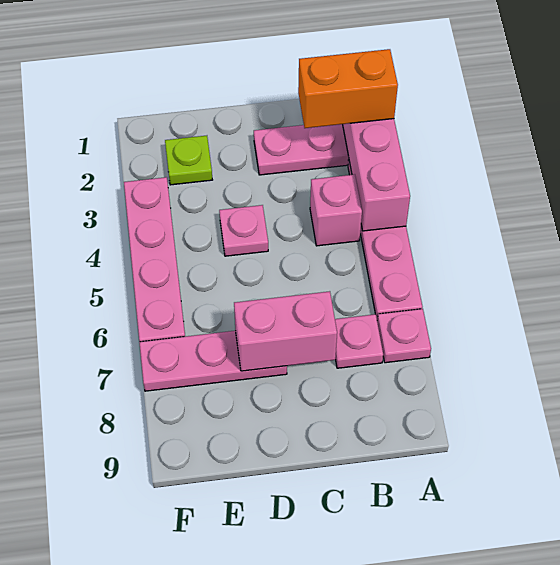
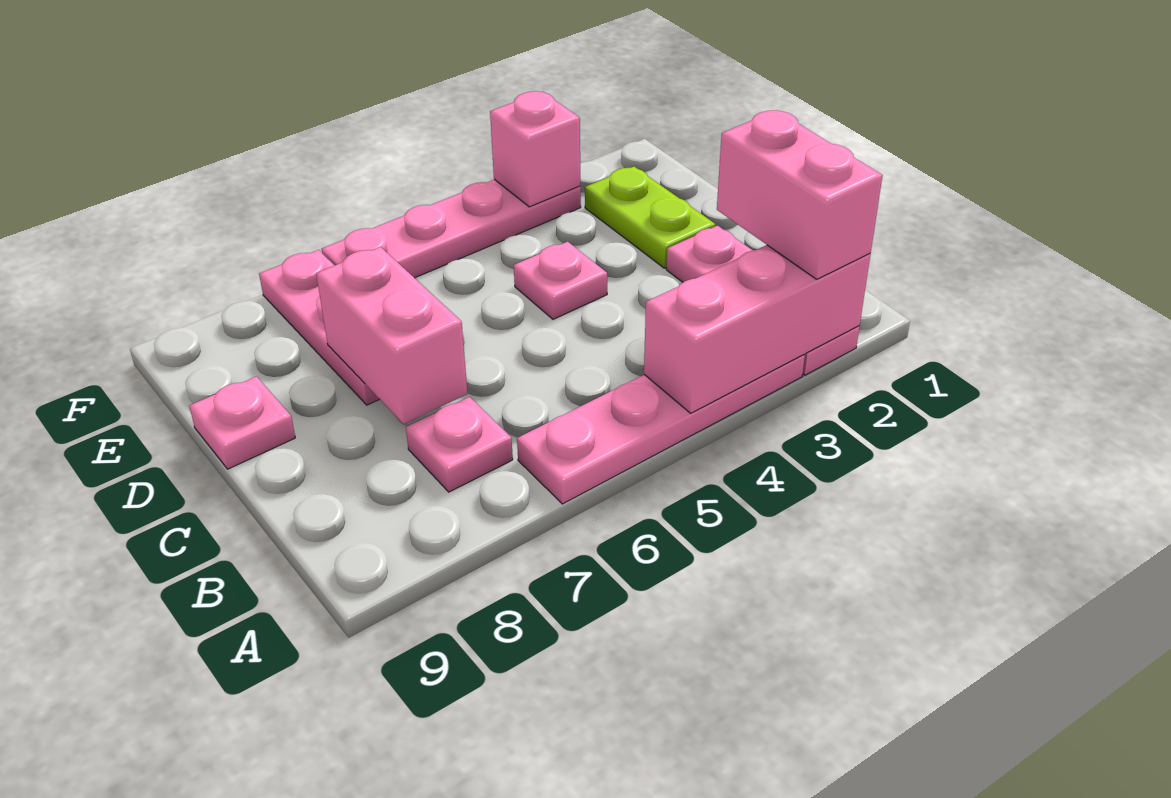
orange 1x2 brick [298,49,398,128] -> pink 1x2 brick [717,110,883,279]
pink 1x1 plate [377,309,431,363] -> pink 1x1 plate moved to [189,376,295,469]
pink 1x1 brick [310,174,362,246] -> pink 1x1 brick moved to [490,91,580,207]
lime 1x1 plate [165,136,212,185] -> lime 1x2 plate [585,167,715,268]

